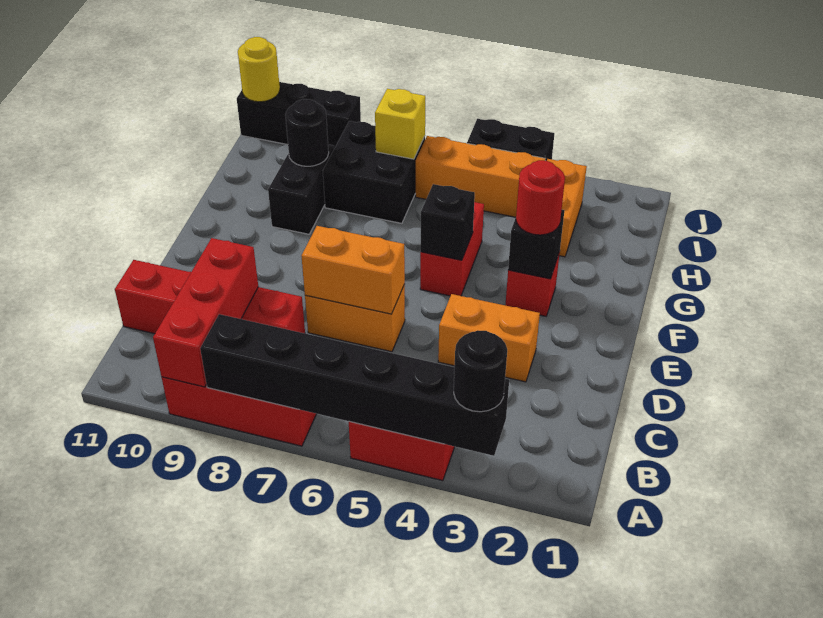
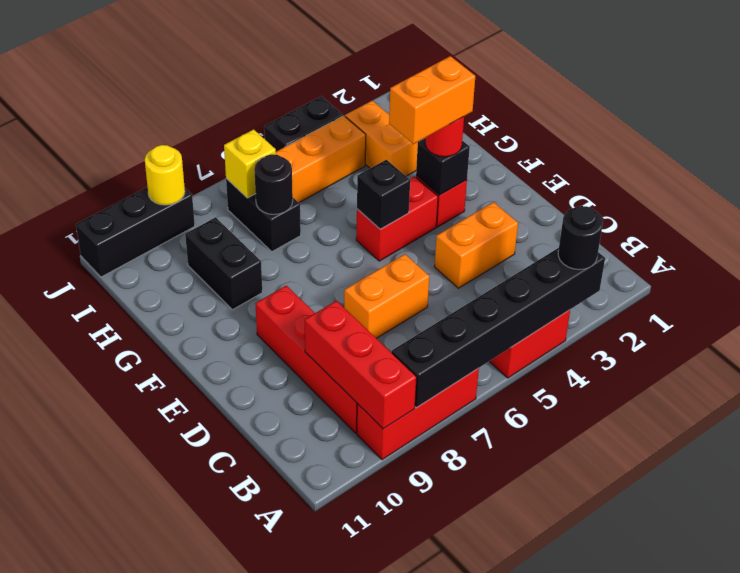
red 1x4 brick [115,260,305,334] -> red 1x4 brick turned to [255,286,357,433]
orange 1x2 brick [302,226,405,314] -> orange 1x2 brick moved to [389,56,475,144]
red 1x2 brick [420,202,484,296] -> red 1x2 brick turned to [356,176,438,261]
black 2x2 brick [323,121,425,223] -> black 1x2 brick [226,178,301,252]
black 1x1 round brick [285,99,329,166] -> black 1x1 round brick moved to [254,154,293,214]
yellow 1x1 round brick [238,37,280,102] -> yellow 1x1 round brick moved to [145,145,185,205]

